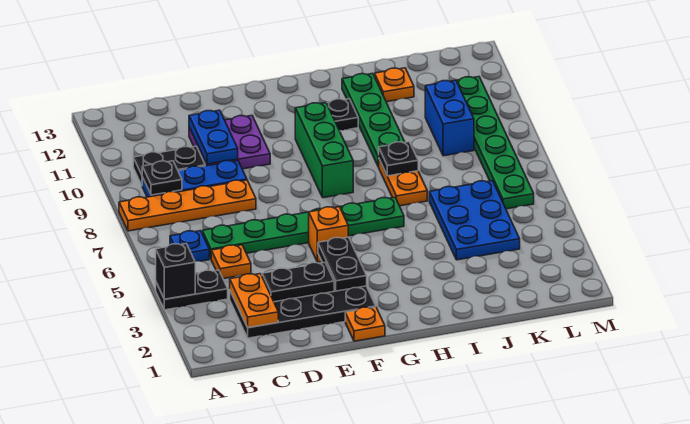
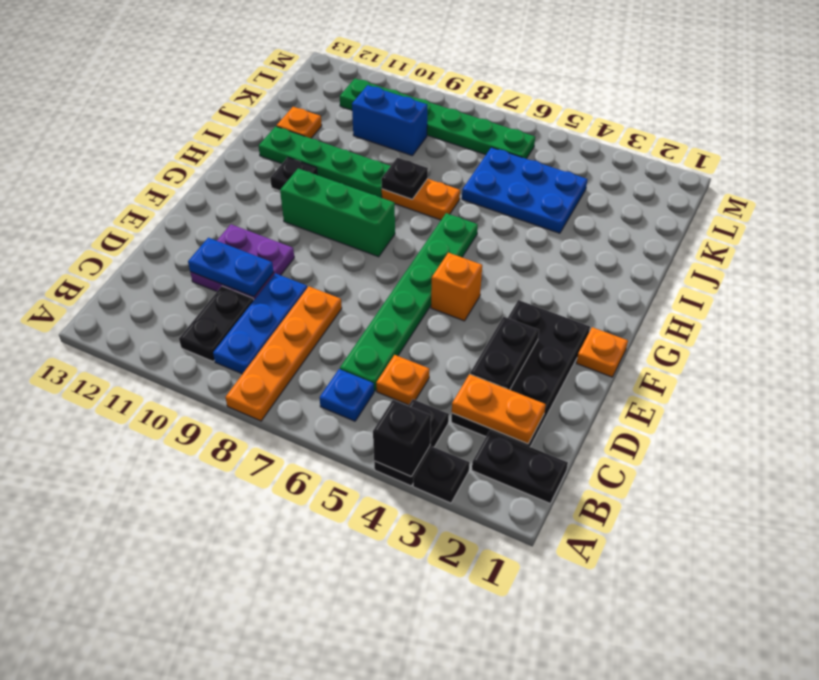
black 1x1 plate [142,161,182,195] -> black 1x1 plate moved to [413,447,470,503]
black 1x2 plate [318,237,367,291] -> black 1x2 plate moved to [472,431,568,503]

